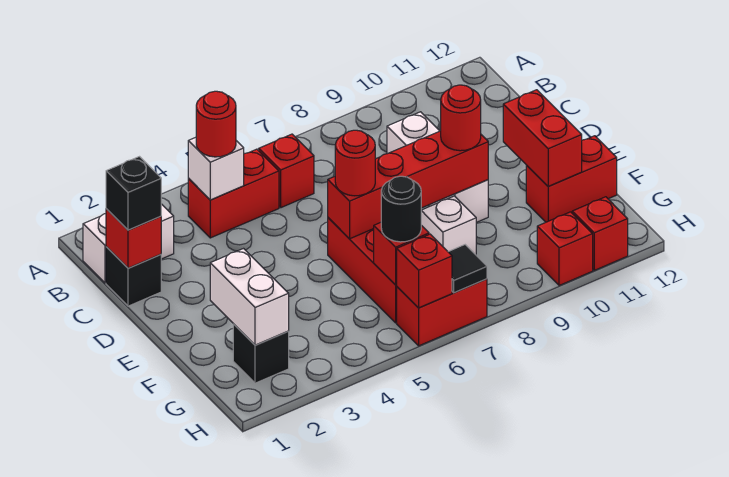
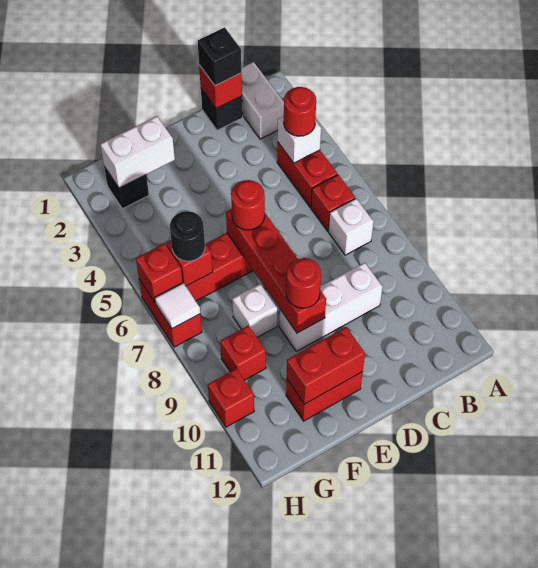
none -> white 1x1 brick [328,199,373,255]
red 1x2 brick [526,136,617,222] -> red 1x2 brick turned to [286,372,363,421]
black 1x1 tile [449,245,487,293] -> white 1x1 tile [155,283,200,329]
red 1x1 brick [572,197,628,270] -> red 1x1 brick moved to [220,326,266,380]

